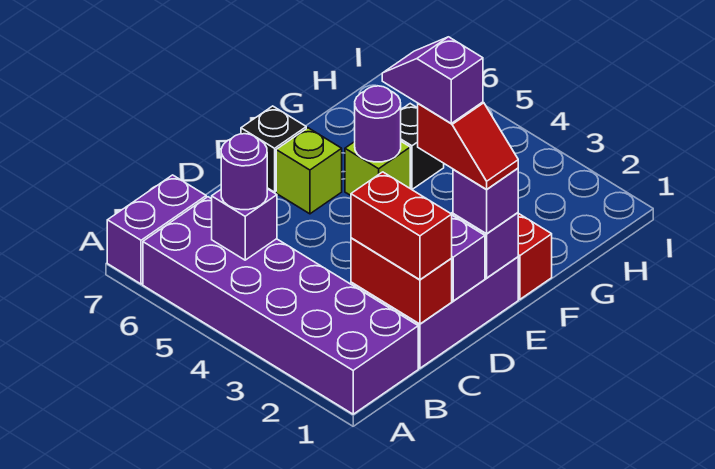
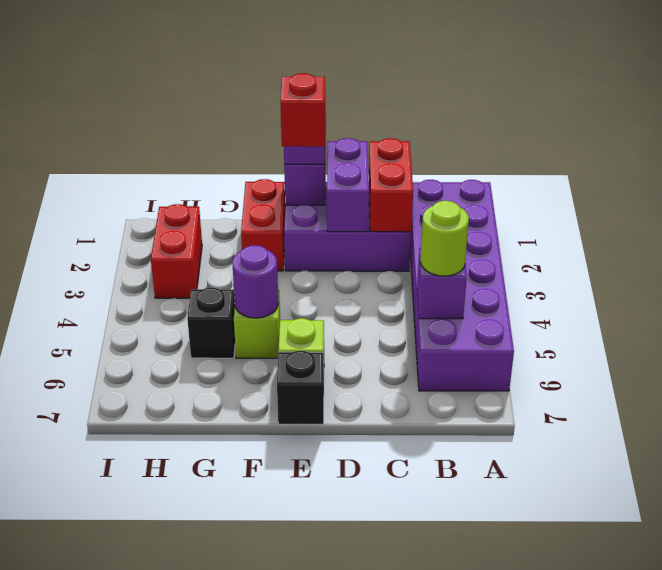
purple 1x2 brick [107,175,206,284] -> none
purple 1x1 round brick [221,134,267,210] -> lime 1x1 round brick [420,201,469,276]
red 1x2 brick [351,172,452,280] -> red 1x2 brick moved to [151,204,202,298]
purple 1x2 slope [382,37,483,123] -> none

